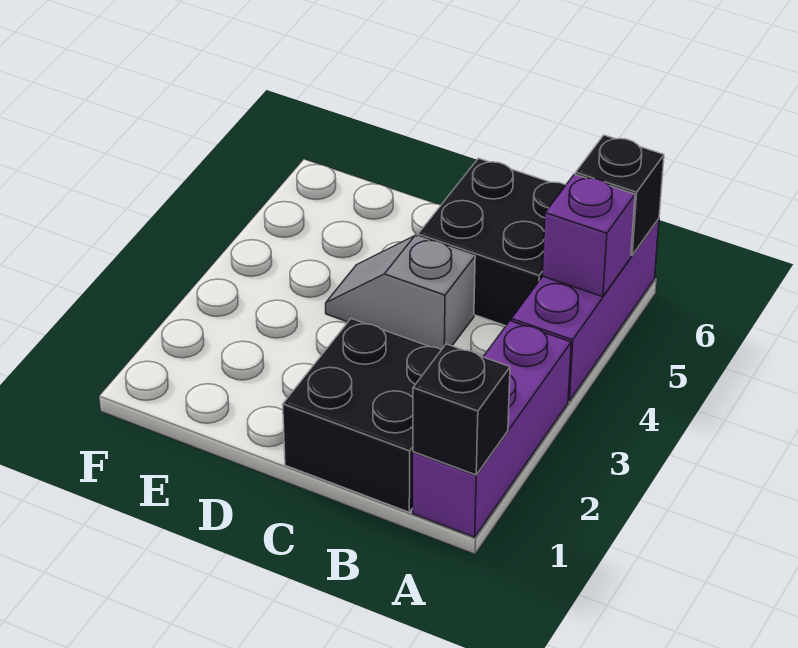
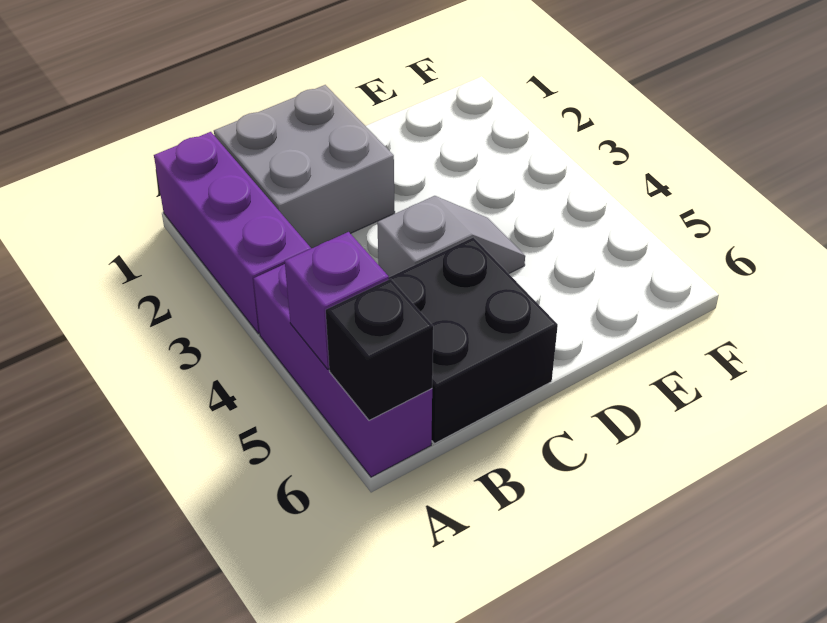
black 1x1 brick [413,344,510,475] -> none
black 2x2 brick [283,319,441,512] -> grey 2x2 brick [214,85,395,248]

